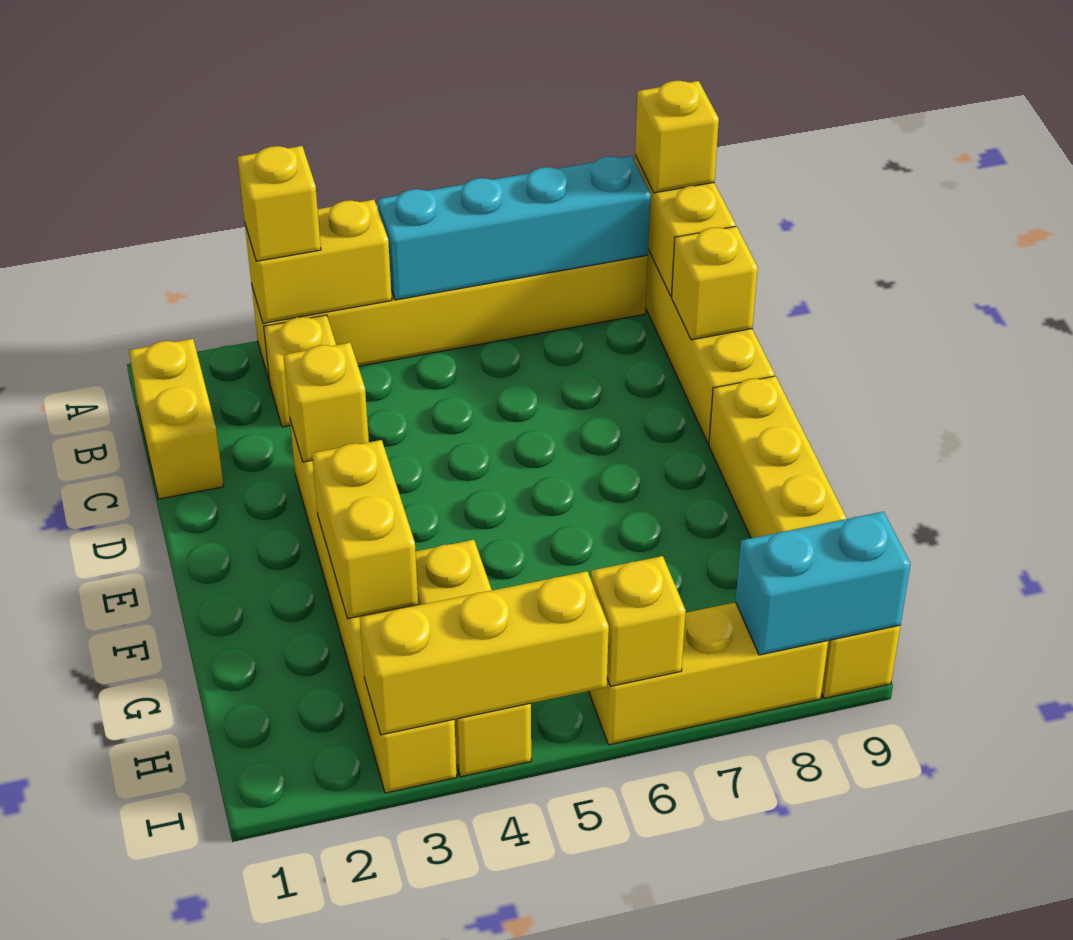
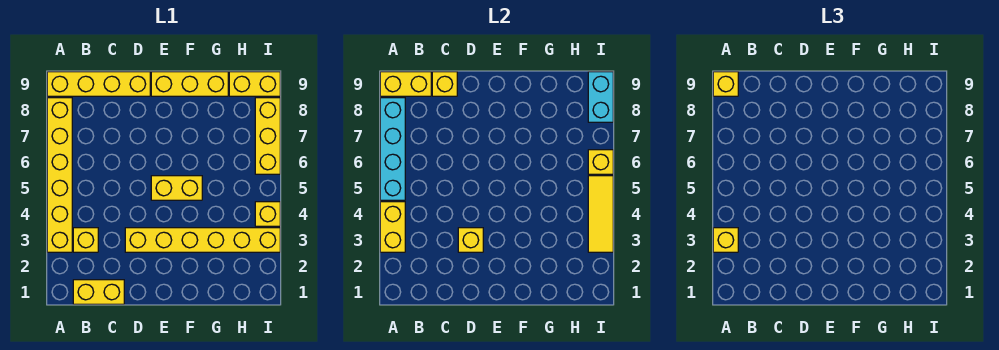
yellow 1x2 brick [312,440,418,619] -> yellow 1x2 brick moved to [151,176,202,200]
yellow 1x3 brick [415,540,531,777] -> yellow 1x1 brick [255,202,280,226]
yellow 1x3 brick [360,571,609,735] -> yellow 1x3 tile [588,176,613,252]

